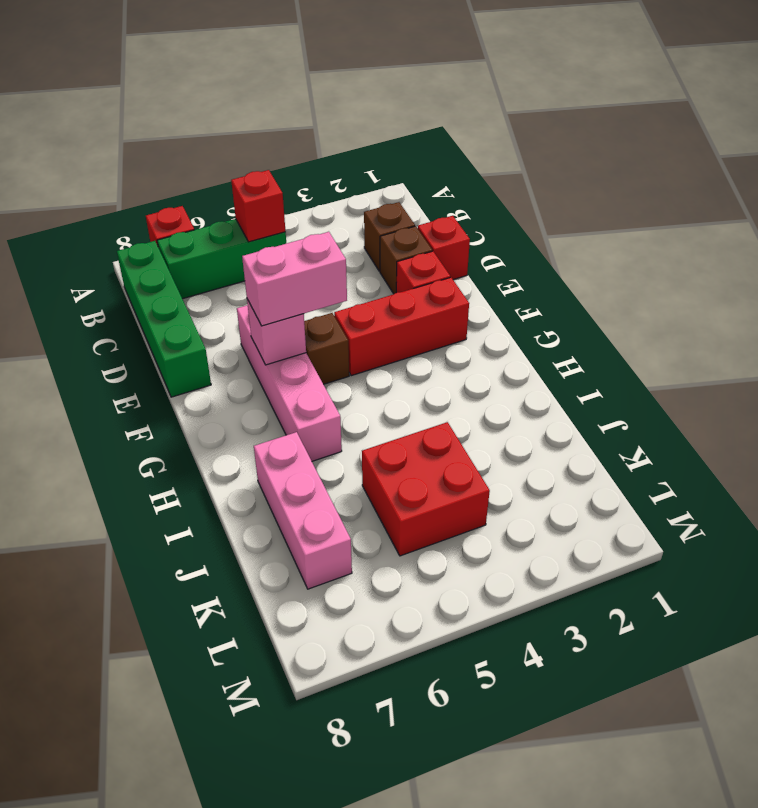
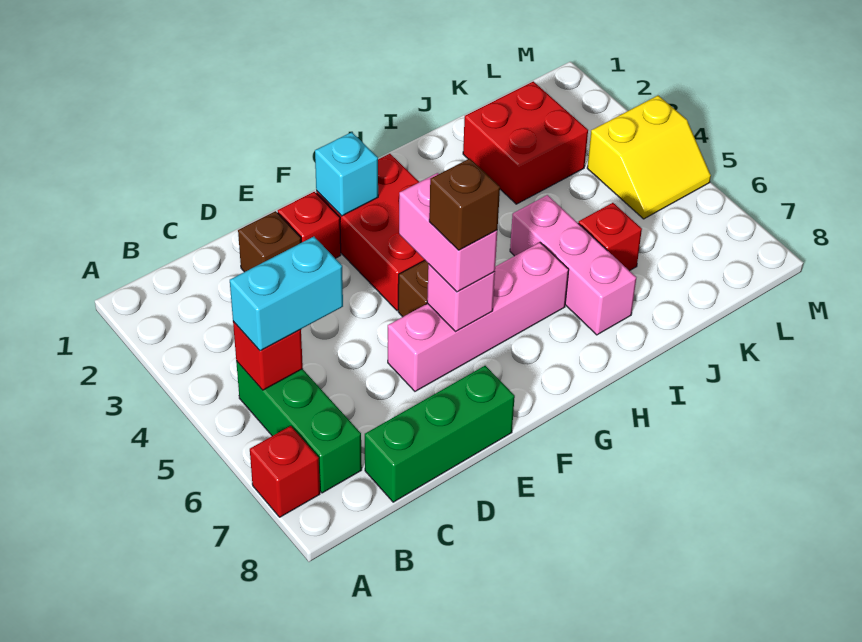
none -> cyan 1x2 brick [230,237,343,351]
green 1x4 brick [117,241,211,397] -> green 1x3 brick [365,366,515,502]
brown 1x1 brick [364,202,415,271] -> brown 1x1 brick moved to [429,158,500,250]
red 1x1 brick [418,216,470,280] -> red 1x1 brick moved to [578,203,642,271]
red 1x3 brick [334,277,469,376] -> red 2x3 brick [316,154,424,311]
none -> cyan 1x1 brick [315,132,378,216]
pink 1x3 brick [254,432,352,589] -> pink 1x3 brick turned to [510,195,636,335]
red 2x2 brick [362,422,490,556] -> red 2x2 brick moved to [463,81,588,204]
none -> yellow 2x2 slope [587,96,711,219]

